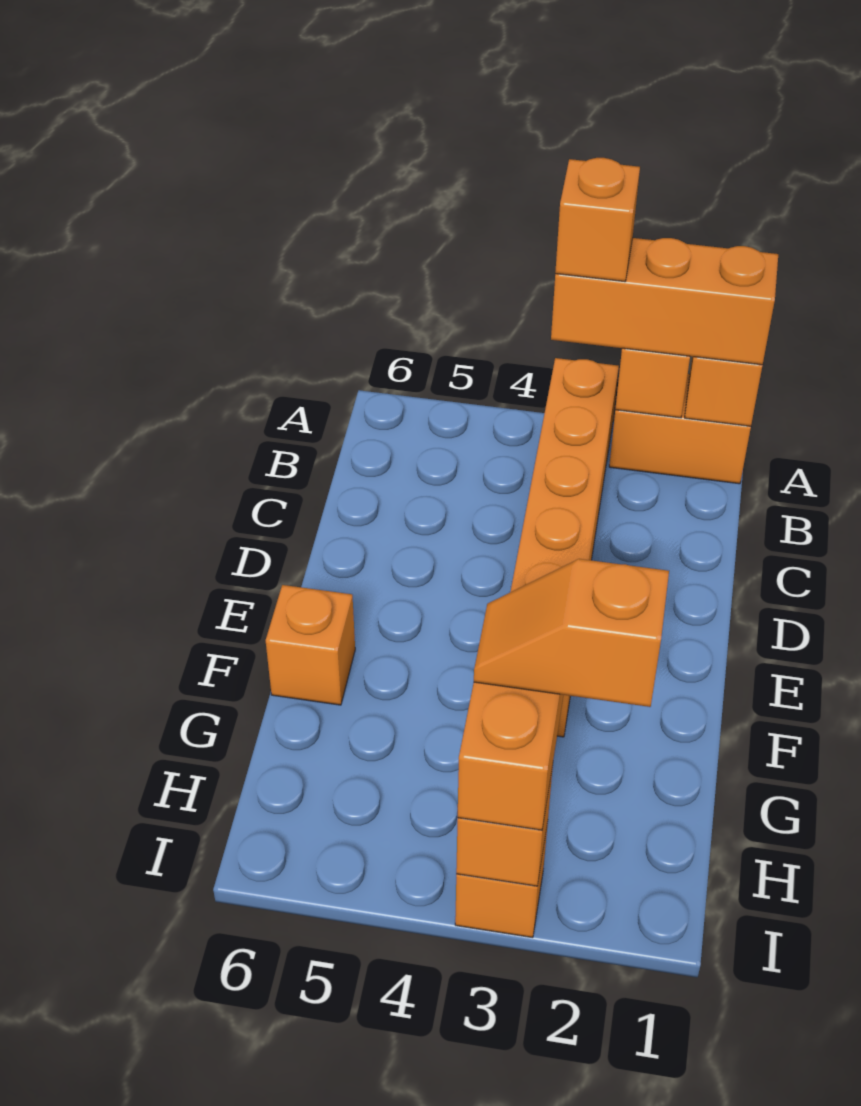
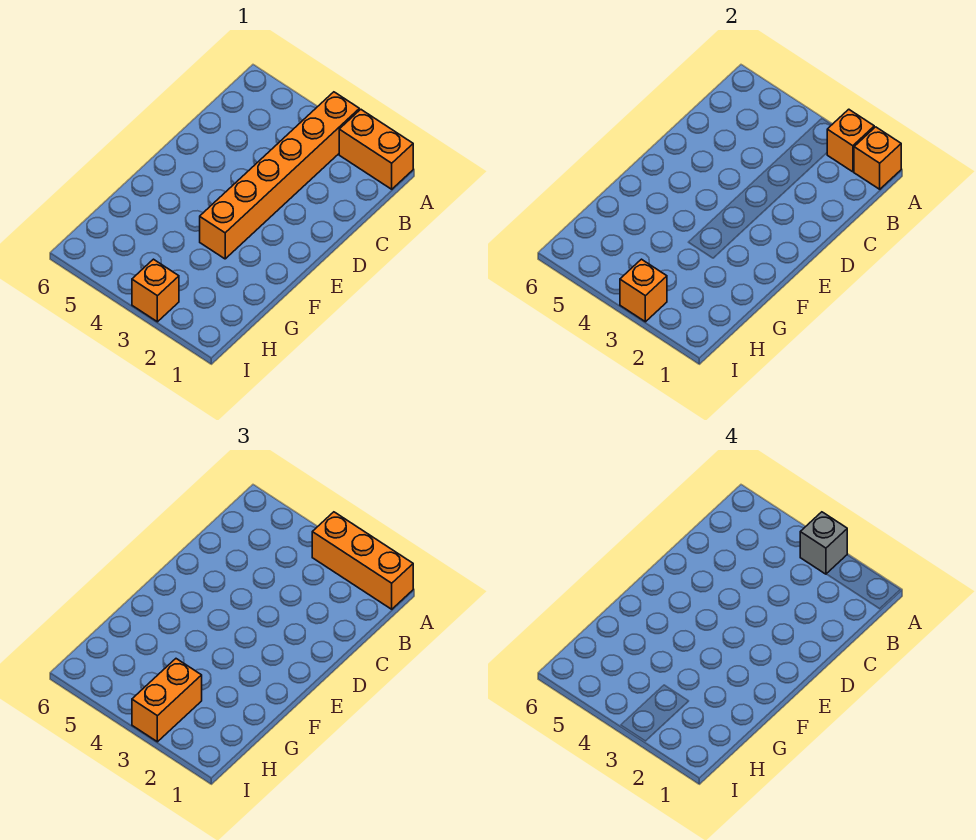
orange 1x1 brick [555,158,640,282] -> grey 1x1 brick [800,512,847,574]
orange 1x1 brick [266,585,355,705] -> none
orange 1x2 slope [474,559,669,707] -> none

